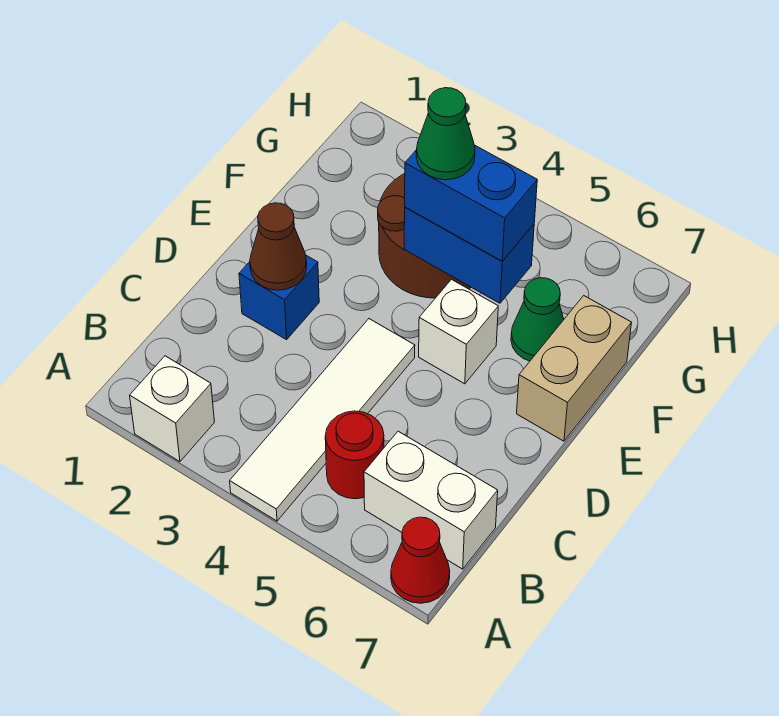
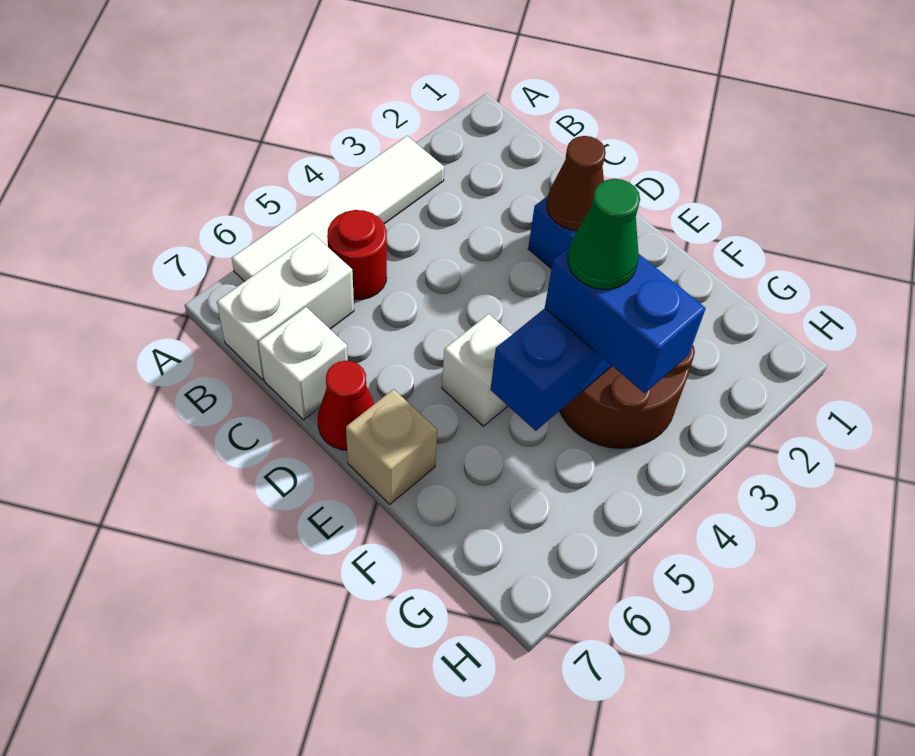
white 1x1 brick [130,356,214,462] -> white 1x1 brick moved to [258,307,348,420]
white 1x4 tile [230,319,415,521] -> white 1x4 tile turned to [232,136,444,281]
red 1x1 cone [391,517,450,603] -> red 1x1 cone moved to [318,361,375,450]
tan 1x2 brick [517,296,632,441] -> tan 1x1 brick [346,389,437,504]
blue 1x2 brick [405,145,537,261] -> blue 1x2 brick turned to [545,248,706,393]
green 1x1 cone [511,278,564,361] -> none

